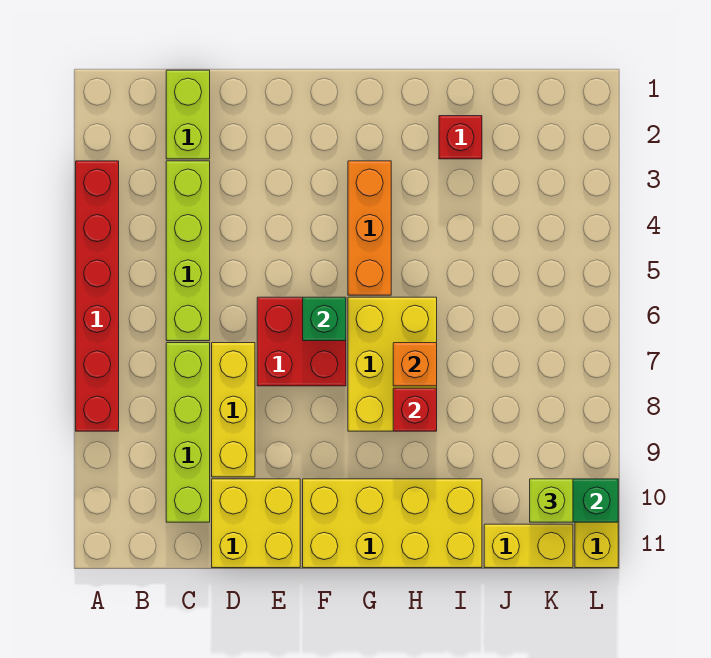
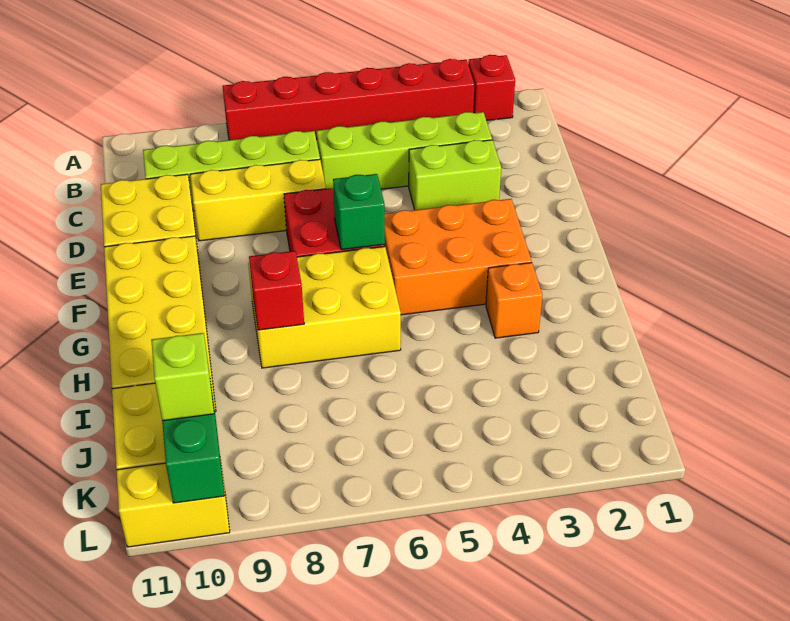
lime 1x2 brick [166,70,210,159] -> lime 1x2 brick moved to [409,140,501,210]
orange 1x3 brick [348,161,391,295] -> orange 2x3 brick [385,199,532,315]
orange 1x1 brick [393,343,437,386] -> orange 1x1 brick moved to [486,263,543,338]
red 1x1 brick [439,116,482,159] -> red 1x1 brick moved to [468,55,515,121]

